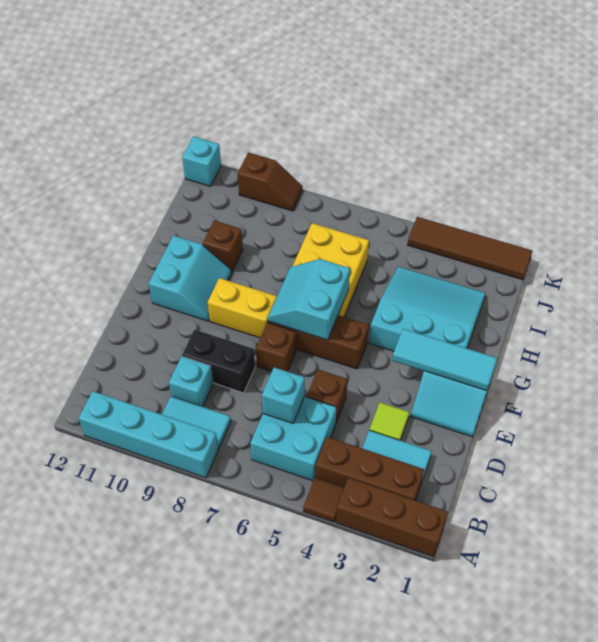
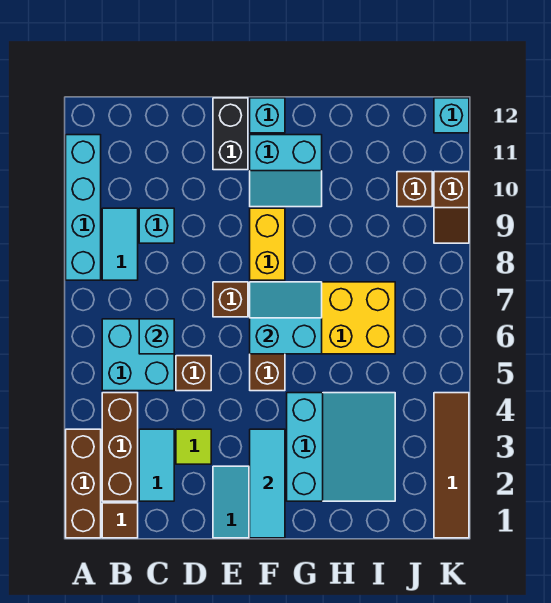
brown 1x1 tile [303,478,344,522] -> brown 1x1 tile moved to [102,503,138,538]
black 1x2 brick [182,330,255,393] -> black 1x2 brick moved to [213,98,248,170]
none -> cyan 1x1 brick [250,98,285,133]
brown 1x1 brick [203,220,243,272] -> brown 1x1 brick moved to [397,172,432,207]

